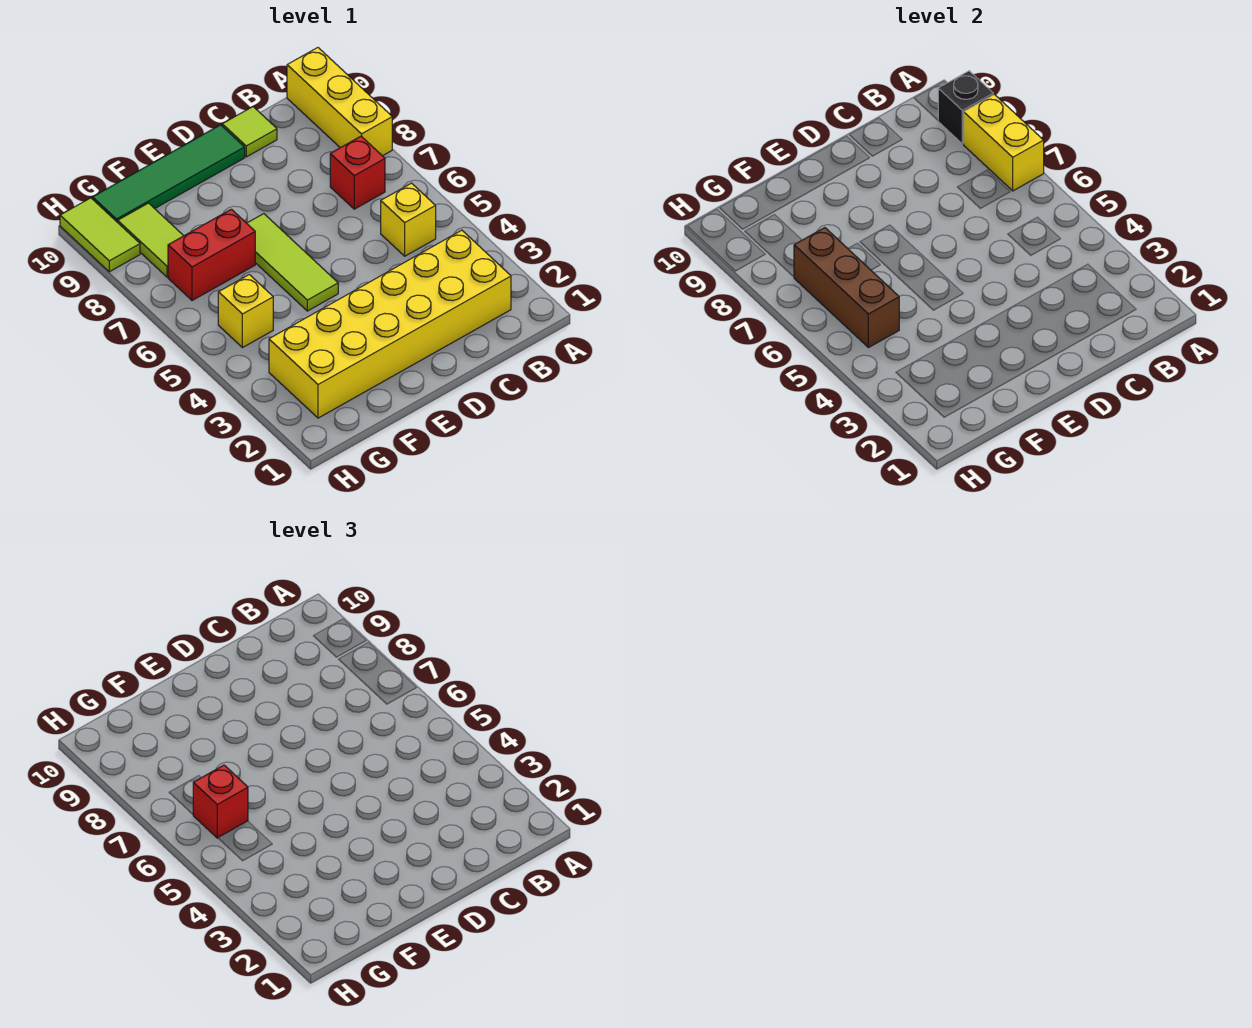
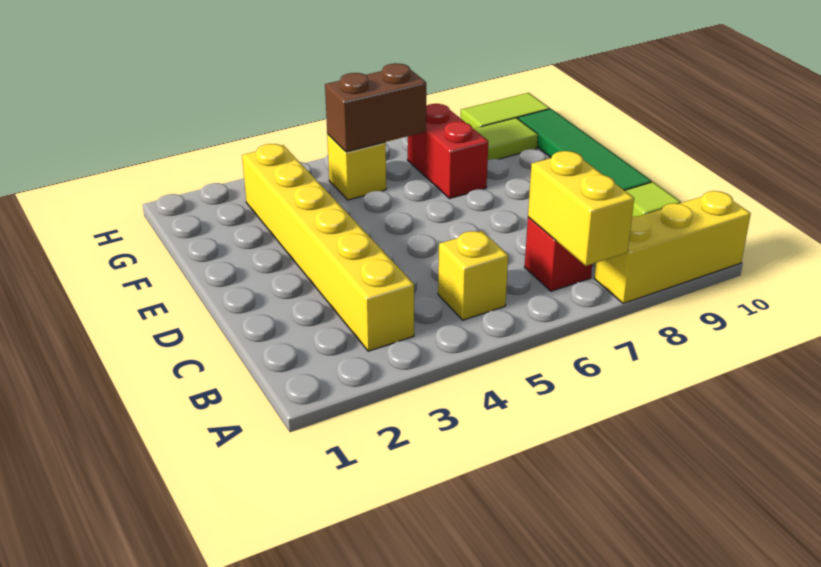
yellow 1x2 brick [964,94,1044,191] -> yellow 1x2 brick turned to [528,151,634,266]
black 1x1 brick [938,71,993,144] -> none
yellow 2x6 brick [269,230,511,418] -> yellow 1x6 brick [242,144,414,351]
lime 1x3 tile [247,214,338,311] -> none
brown 1x3 brick [794,228,899,348] -> brown 1x2 brick [325,63,426,152]
red 1x1 brick [193,765,248,838] -> none

